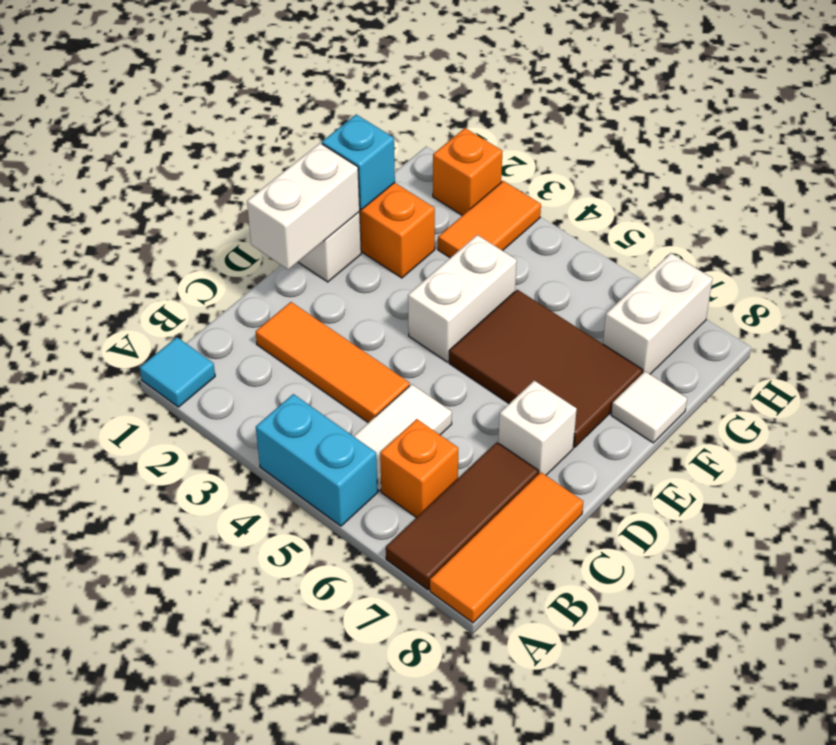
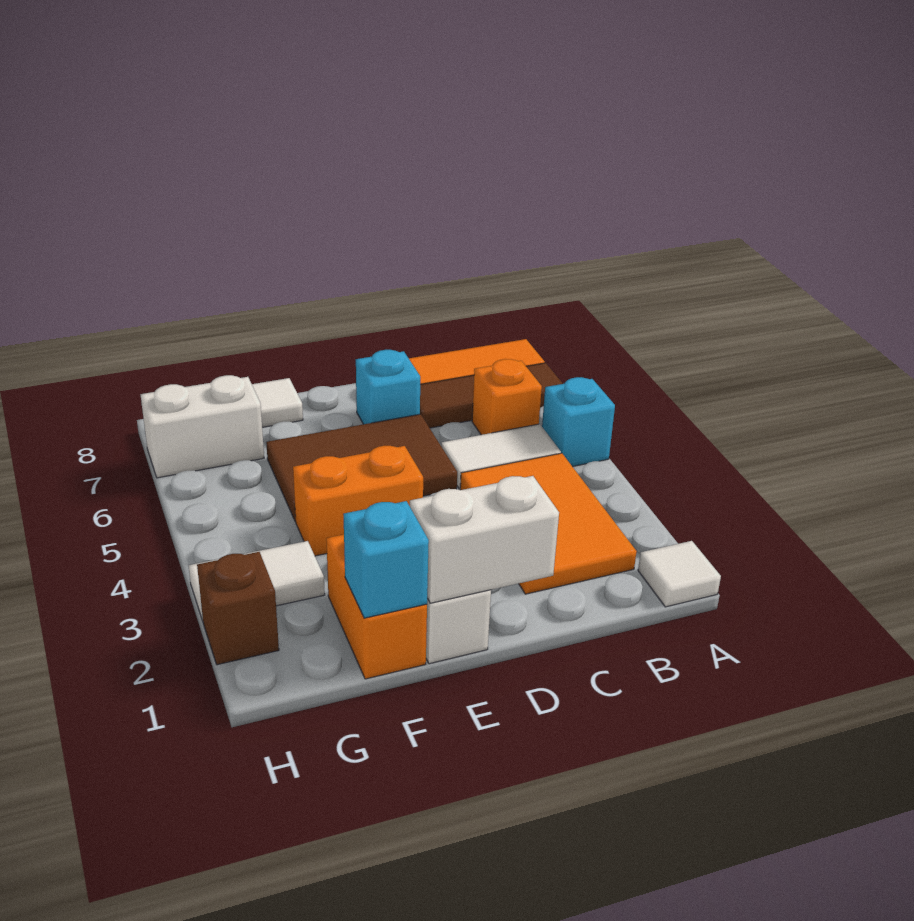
cyan 1x1 tile [140,337,215,407] -> white 1x1 tile [638,541,721,607]
cyan 1x2 brick [256,394,378,526] -> cyan 1x1 brick [542,377,615,467]
orange 1x3 tile [256,302,410,423] -> orange 2x3 tile [460,453,637,594]
white 1x1 brick [498,381,577,475] -> cyan 1x1 brick [356,350,420,424]
white 1x2 brick [408,235,517,362] -> orange 1x2 brick [293,446,423,556]
brown 2x3 tile [449,290,643,447] -> brown 2x3 tile turned to [266,414,457,522]
orange 1x2 tile [438,181,541,258] -> white 1x2 tile [189,541,325,621]
orange 1x1 brick [433,128,502,216] -> brown 1x1 brick [197,552,279,665]

